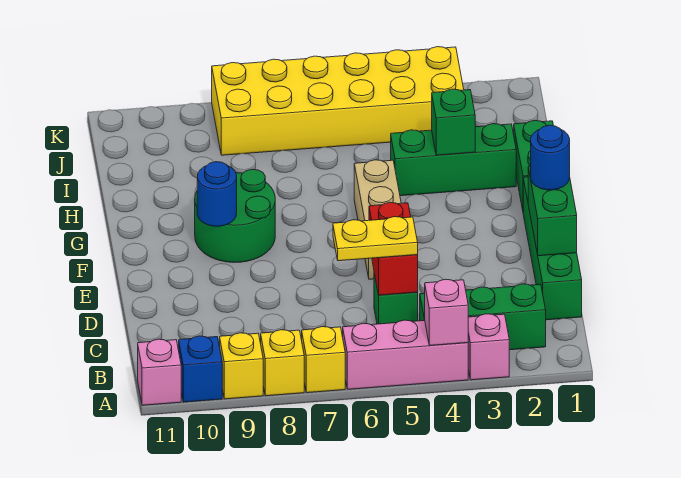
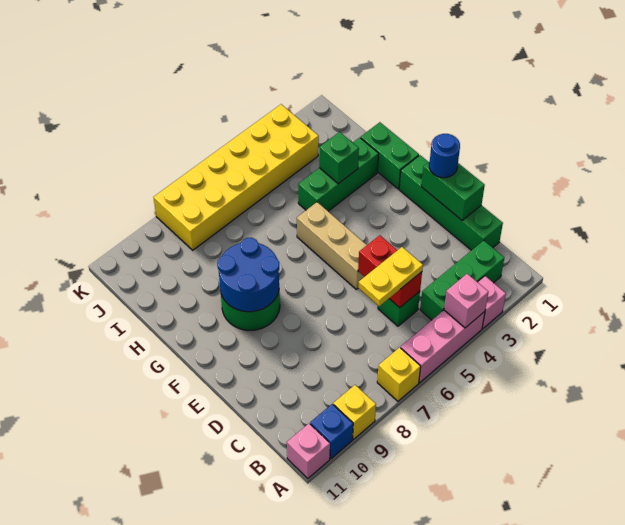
yellow 1x1 brick [261,330,304,396] -> none
blue 1x1 round brick [197,162,237,226] -> blue 2x2 round brick [217,238,279,312]

